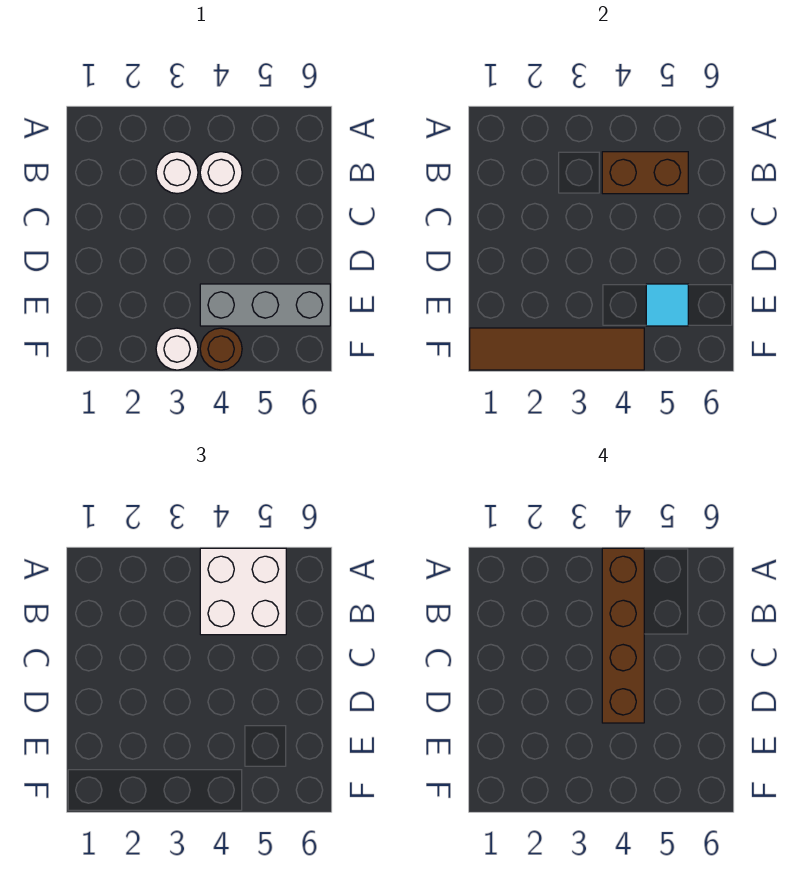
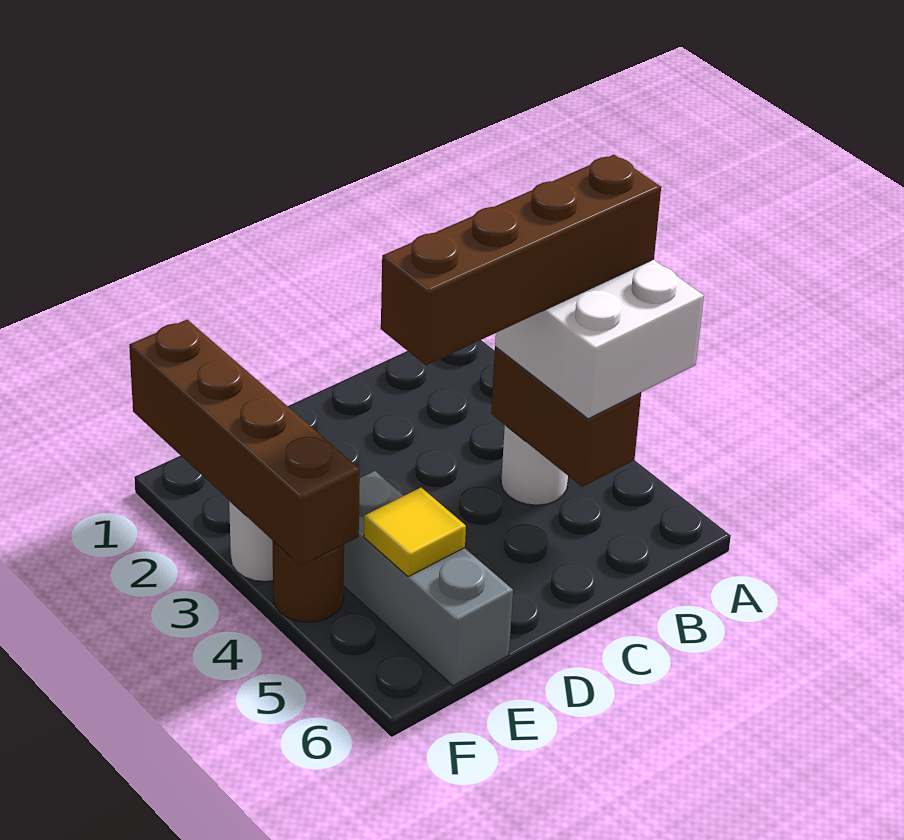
white 1x1 round brick [156,152,198,194] -> none
cyan 1x1 tile [646,284,688,326] -> yellow 1x1 tile [364,488,466,577]
brown 1x4 tile [470,328,644,370] -> brown 1x4 brick [129,320,360,566]

